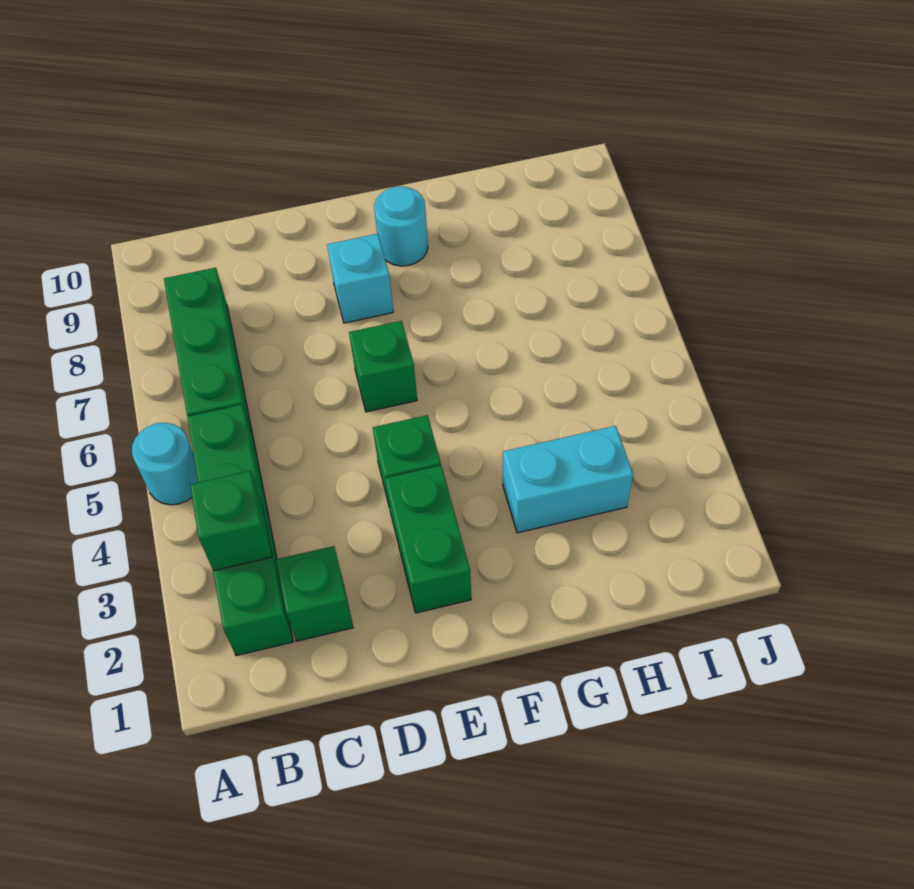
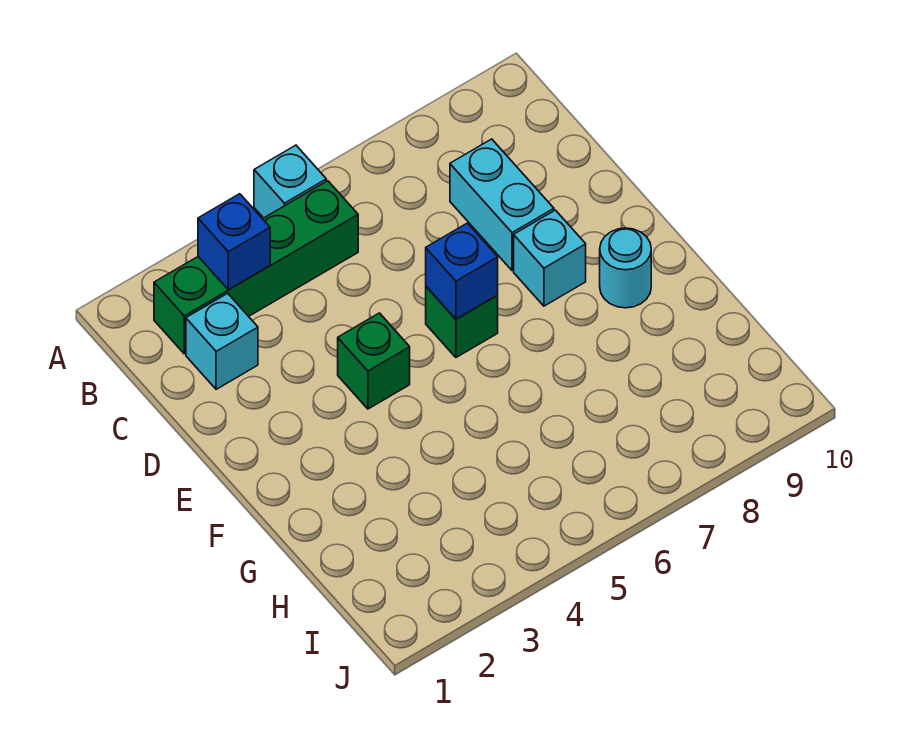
cyan 1x1 round brick [132,423,198,505] -> cyan 1x1 brick [254,145,326,218]
green 1x1 brick [190,471,272,571] -> blue 1x1 brick [198,194,270,290]
green 1x3 brick [164,268,253,436] -> none
green 1x1 brick [276,546,353,641] -> cyan 1x1 brick [186,293,258,389]
green 1x2 brick [385,466,471,613] -> none
none -> blue 1x1 brick [426,223,498,319]
cyan 1x2 brick [503,426,633,533] -> cyan 1x2 brick moved to [450,139,554,271]

